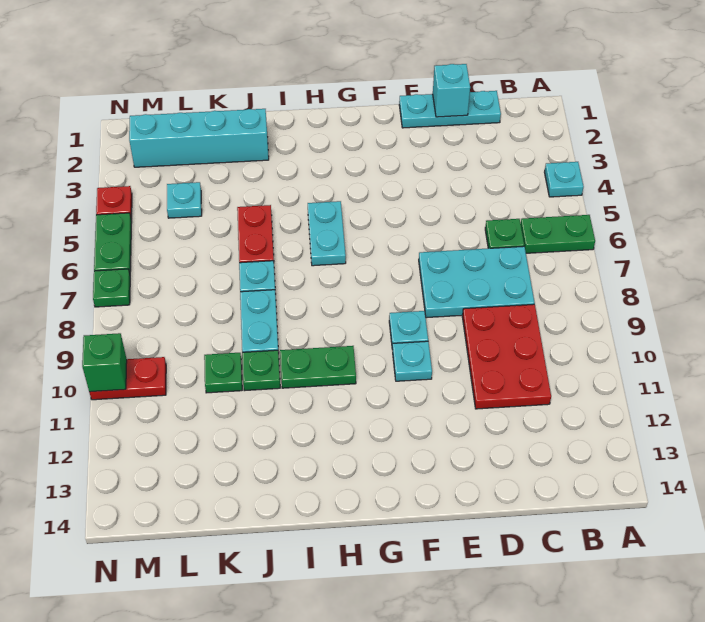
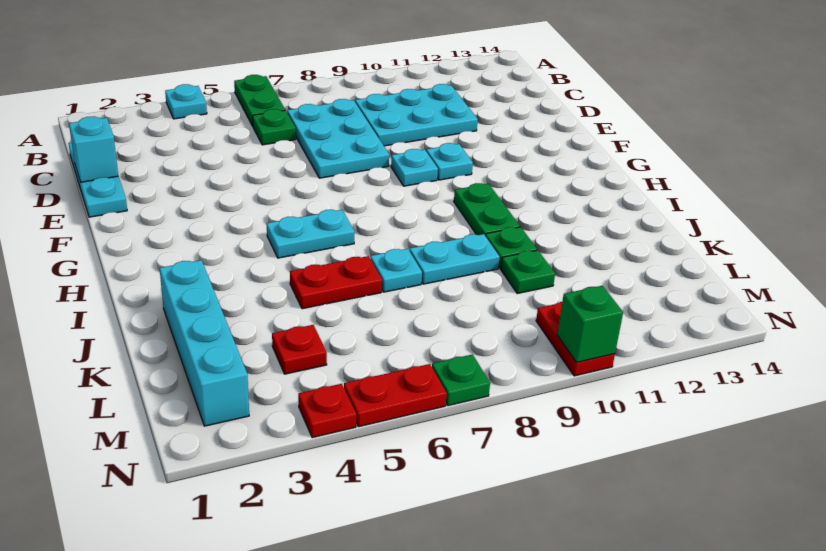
red 2x3 plate [462,304,551,409] -> cyan 2x3 plate [355,84,478,146]
cyan 1x1 plate [167,182,202,218] -> red 1x1 plate [272,325,327,374]
green 1x2 plate [94,213,132,273] -> red 1x2 plate [344,364,447,427]

